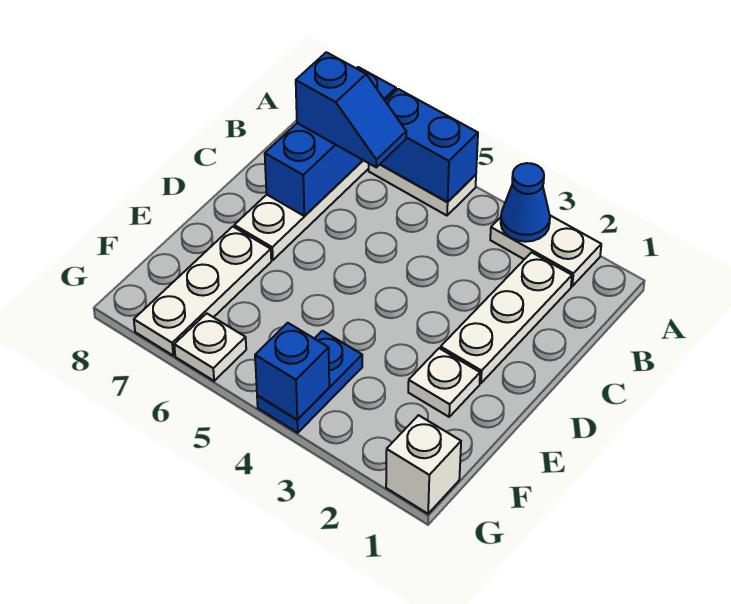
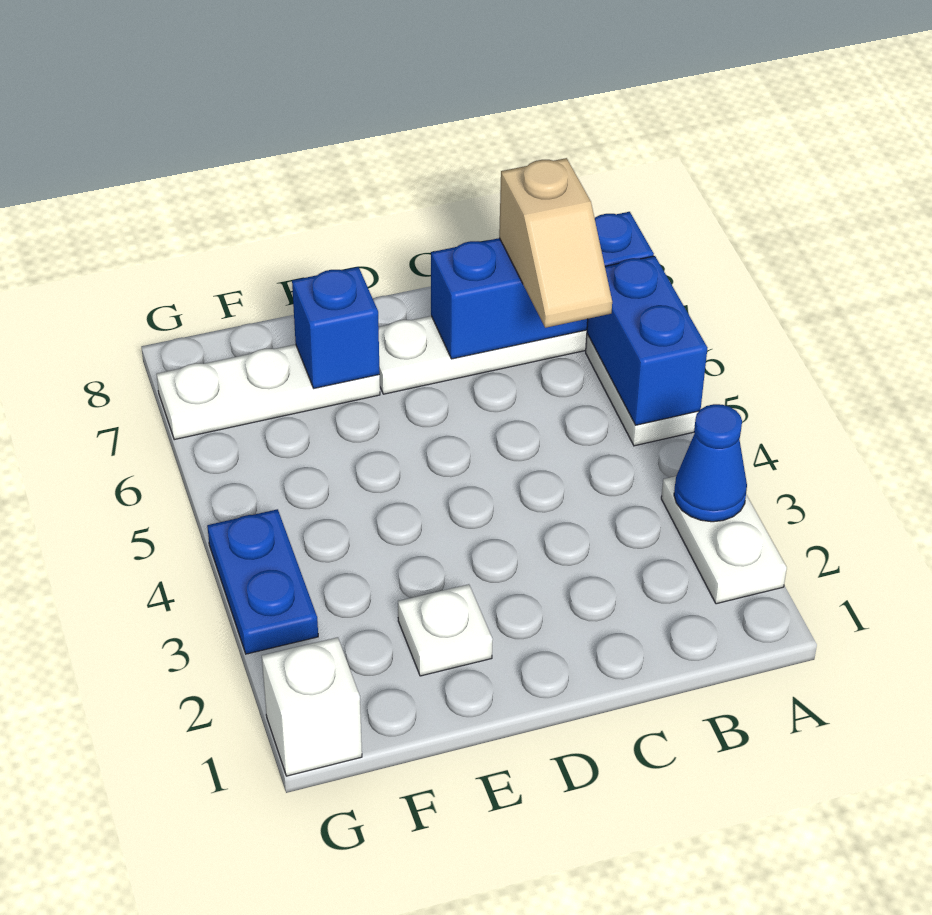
white 1x3 plate [441,252,572,383] -> none
blue 1x2 slope [296,52,406,167] -> tan 1x2 slope [499,158,612,328]
blue 1x2 plate [257,331,362,433] -> blue 1x2 plate turned to [207,509,318,654]
blue 1x1 brick [255,323,329,420] -> blue 1x1 brick moved to [292,267,380,388]
white 1x1 plate [174,313,246,381] -> none

